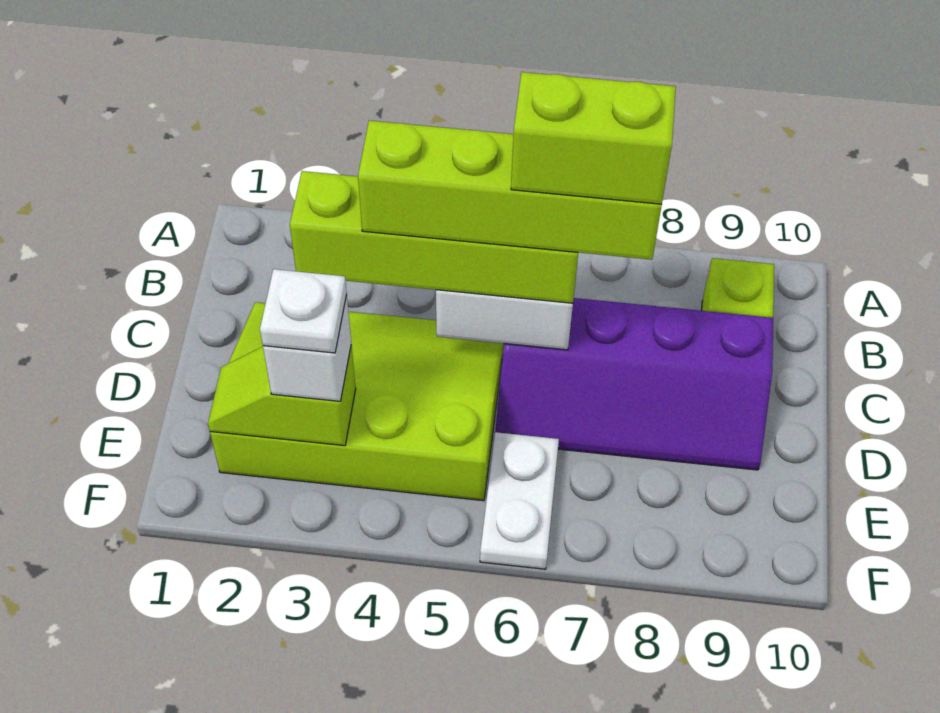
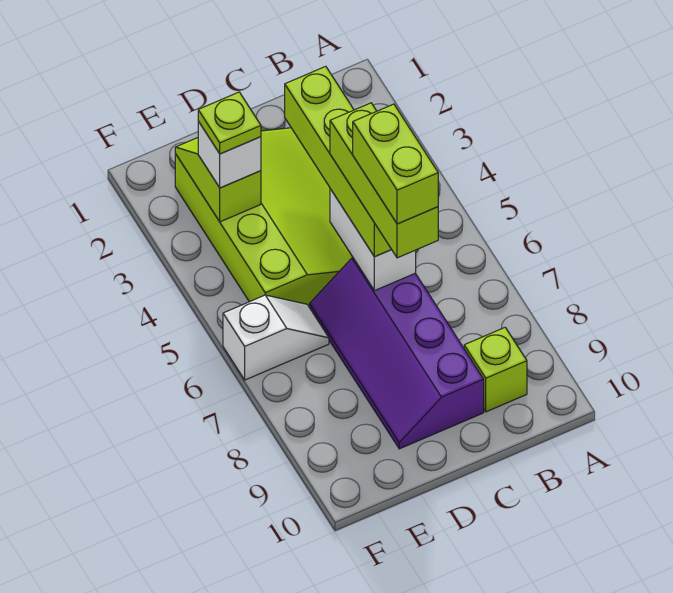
lime 1x4 brick [358,121,662,260] -> lime 1x3 brick [330,103,438,258]
white 1x1 plate [260,269,347,353] -> lime 1x1 plate [198,92,261,154]
white 1x2 plate [480,432,559,569] -> white 1x2 slope [223,295,329,380]

